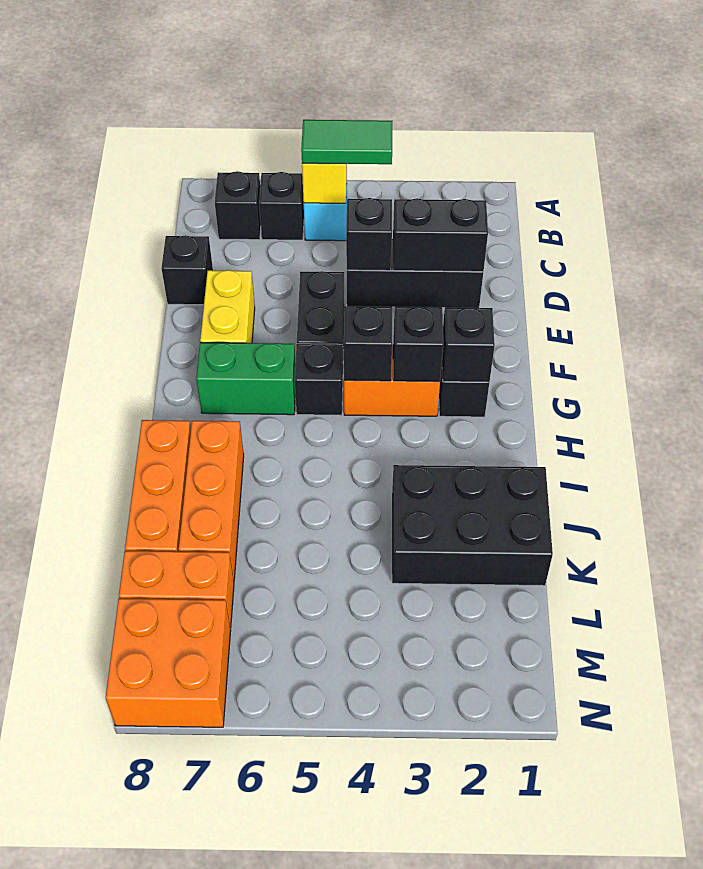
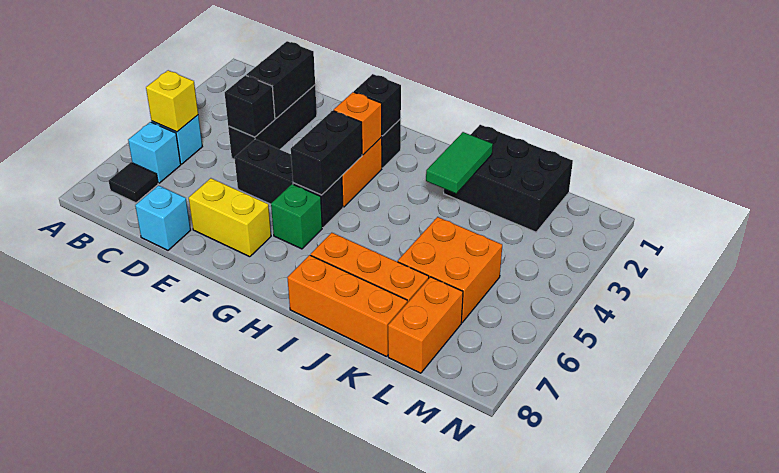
green 1x2 tile [301,120,392,164] -> green 1x2 tile moved to [426,132,493,193]
black 1x1 brick [259,172,304,240] -> cyan 1x1 brick [128,122,181,183]
black 1x1 brick [215,171,261,240] -> black 1x1 tile [109,162,158,203]
black 1x1 brick [162,235,213,305] -> cyan 1x1 brick [135,185,191,250]
black 1x1 brick [393,307,443,382] -> orange 1x1 brick [334,92,382,155]
black 1x1 brick [344,306,392,381] -> black 1x2 brick [291,111,362,195]
green 1x2 brick [196,342,295,415] -> green 1x1 brick [271,184,322,249]
black 2x3 brick [392,465,553,586] -> black 2x3 brick turned to [444,125,573,232]
orange 2x2 brick [106,599,231,727] -> orange 2x2 brick moved to [398,217,502,323]

